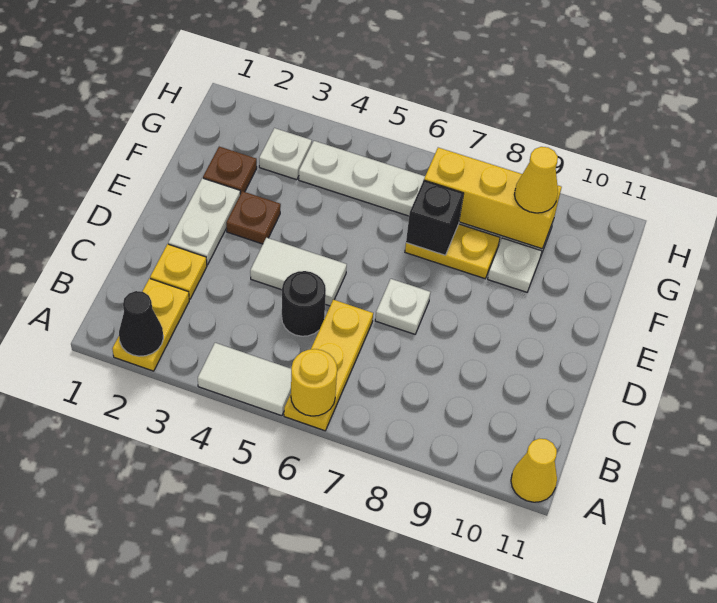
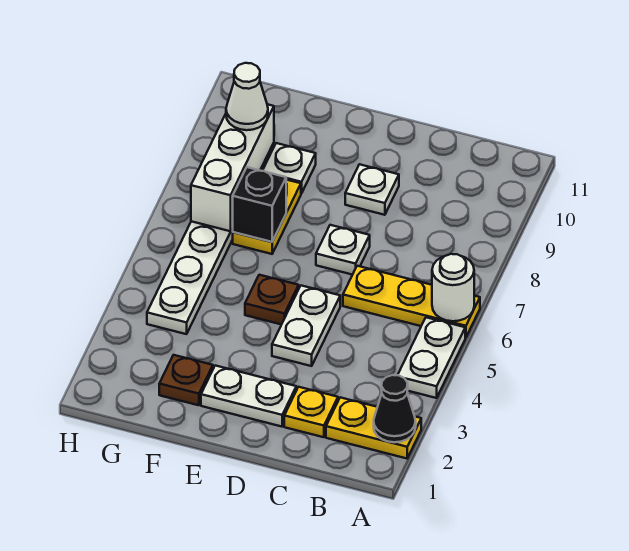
white 1x2 tile [198,343,291,416] -> white 1x2 plate [398,317,465,398]
yellow 1x1 round brick [291,349,337,416] -> white 1x1 round brick [432,254,474,321]
yellow 1x1 cone [511,439,557,502] -> none
black 1x1 round brick [282,271,326,336] -> none
white 1x2 tile [250,238,347,306] -> white 1x2 plate [272,286,340,366]
brown 1x1 plate [226,191,281,244] -> brown 1x1 plate moved to [245,275,299,324]
white 1x1 plate [259,128,312,180] -> white 1x1 plate moved to [345,164,399,215]
yellow 1x3 brick [424,148,562,249] -> white 1x3 brick [191,104,274,231]
yellow 1x1 cone [514,147,558,213] -> white 1x1 cone [226,63,268,130]

